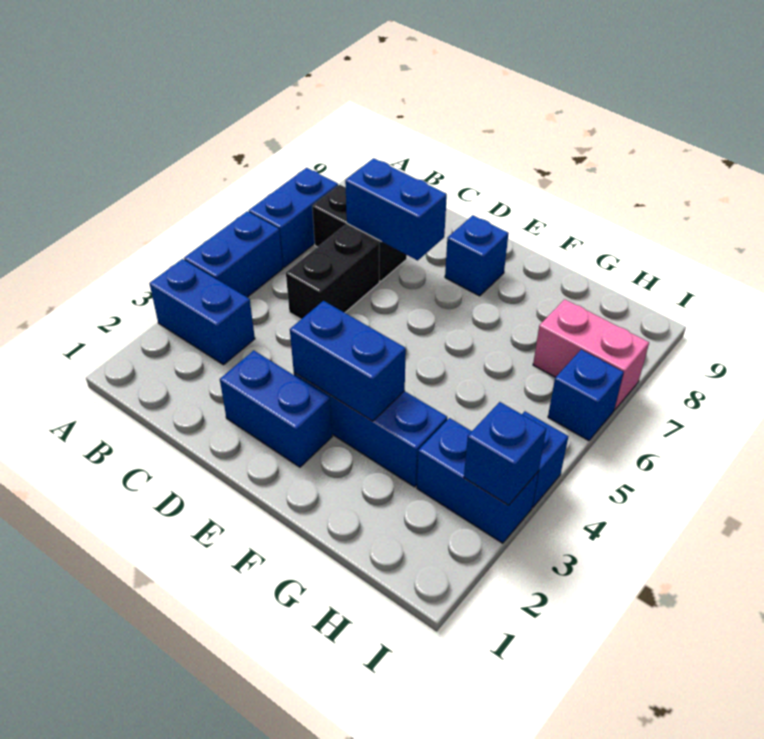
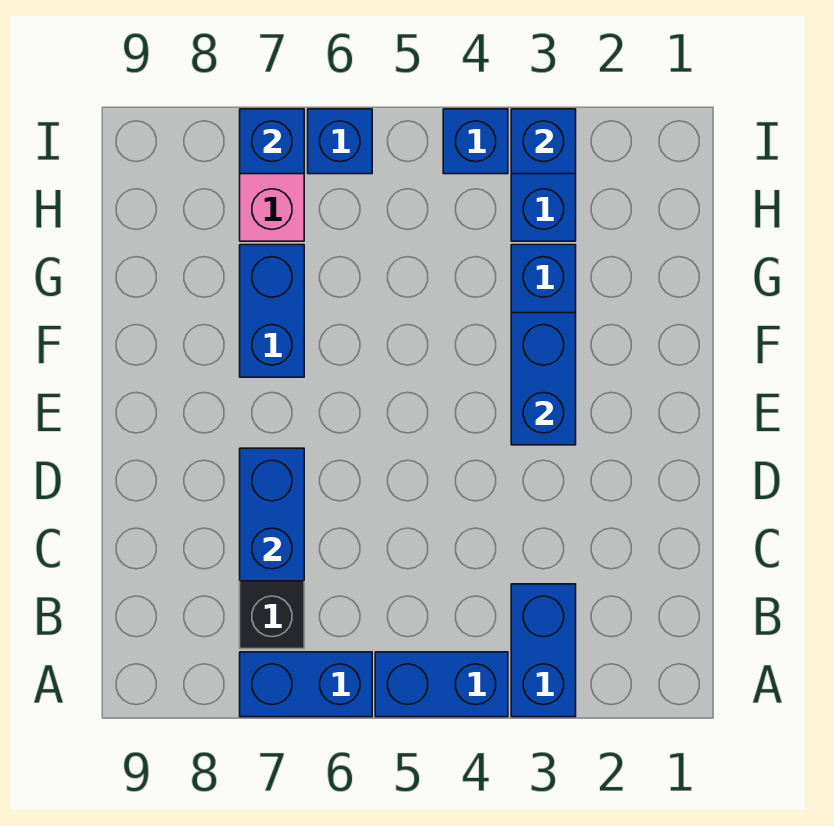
black 1x2 brick [286,225,379,319] -> none
blue 1x2 brick [220,351,332,467] -> blue 1x2 brick moved to [240,245,304,377]
blue 1x1 brick [445,215,509,296] -> blue 1x1 brick moved to [240,109,304,174]

